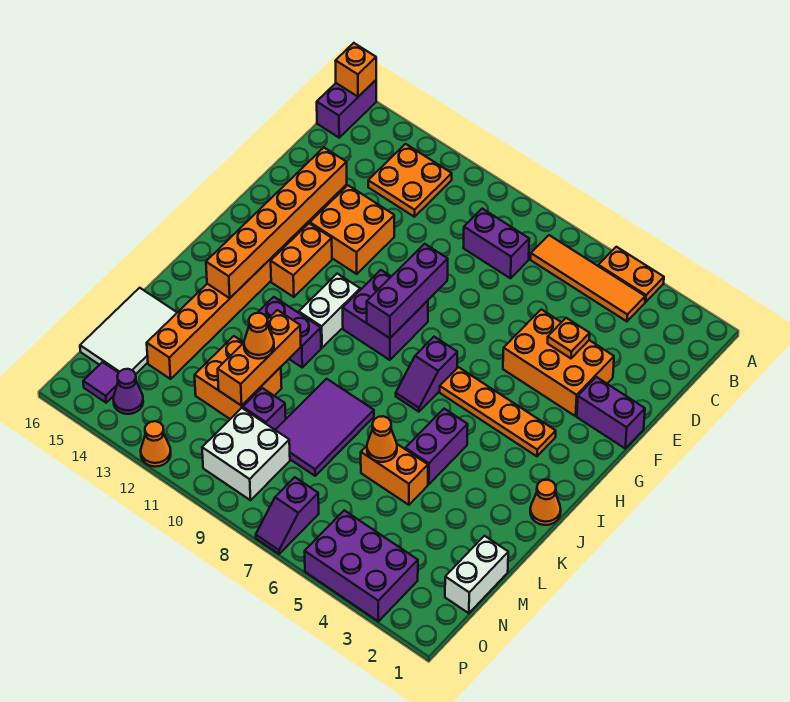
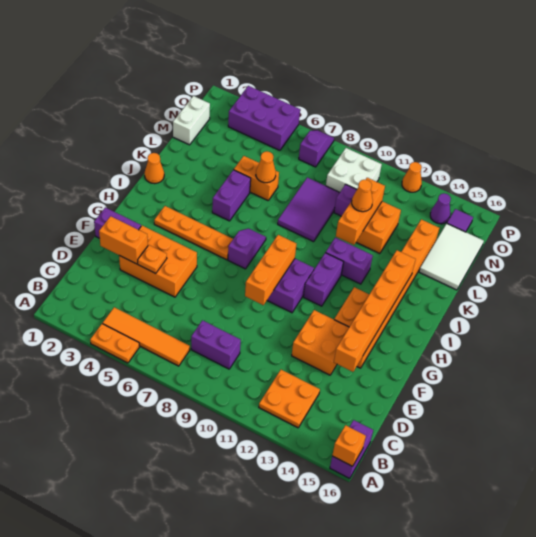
none -> orange 1x2 brick [99,216,148,264]
purple 1x3 brick [367,244,448,338] -> orange 1x3 brick [245,235,296,305]
white 1x2 brick [299,274,360,348] -> purple 1x2 brick [304,253,343,306]

